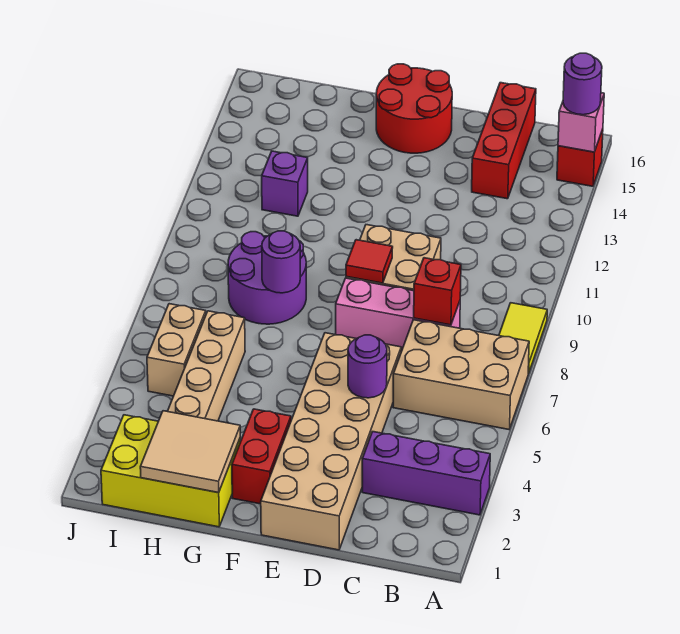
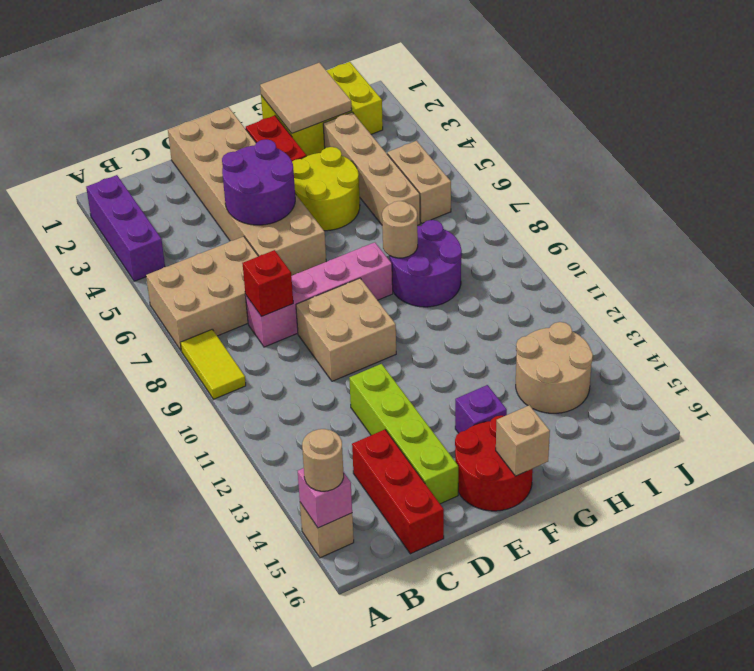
purple 1x3 brick [362,432,490,515] -> purple 1x3 brick turned to [86,175,165,281]
red 1x1 brick [557,129,603,186] -> tan 1x1 brick [300,503,354,558]
purple 1x1 round brick [563,53,602,115] -> tan 1x1 round brick [302,429,344,491]
pink 1x3 brick [336,278,460,350] -> pink 1x4 brick [245,242,393,347]
purple 1x1 round brick [348,335,387,398] -> purple 2x2 round brick [222,139,295,225]
none -> lime 1x4 brick [349,364,458,504]
red 1x1 tile [346,240,393,283] -> none
none -> yellow 2x2 round brick [292,147,360,231]
none -> tan 1x1 brick [496,405,550,476]
purple 1x1 round brick [262,231,300,293] -> tan 1x1 round brick [382,201,418,258]
purple 1x1 brick [262,151,308,216] -> purple 1x1 brick moved to [455,385,507,433]
none -> tan 2x2 round brick [516,322,593,413]

